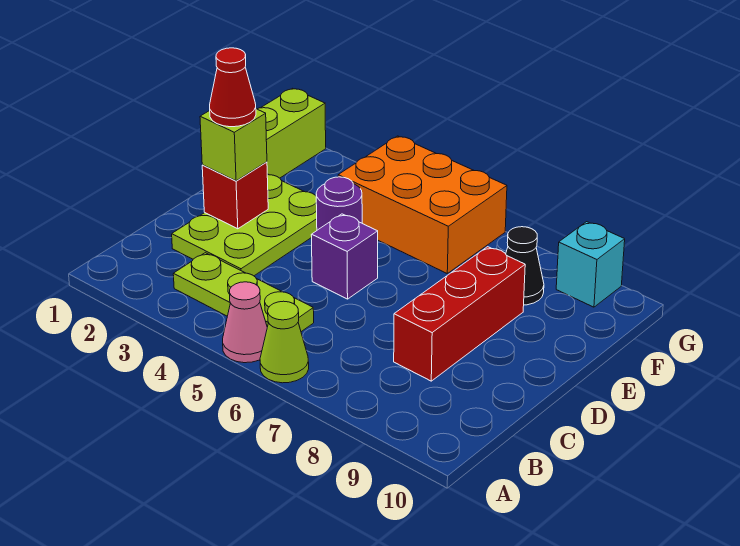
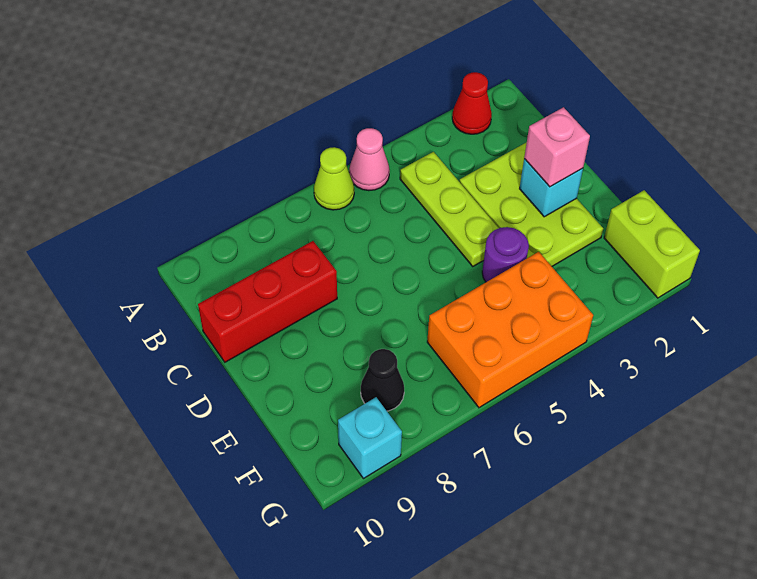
lime 1x3 plate [173,253,314,332] -> lime 1x3 plate turned to [400,152,499,266]
red 1x3 brick [394,247,525,381] -> red 1x3 brick turned to [198,241,337,362]
red 1x1 brick [202,162,268,229] -> cyan 1x1 brick [520,159,583,217]
lime 1x1 brick [200,109,267,181] -> pink 1x1 brick [524,107,590,187]
red 1x1 cone [210,48,256,127] -> red 1x1 cone moved to [452,72,492,134]
purple 1x1 brick [311,214,378,299] -> none

